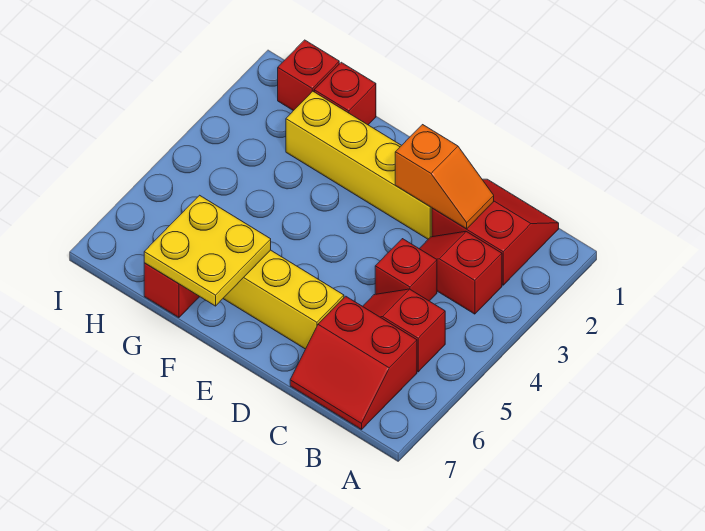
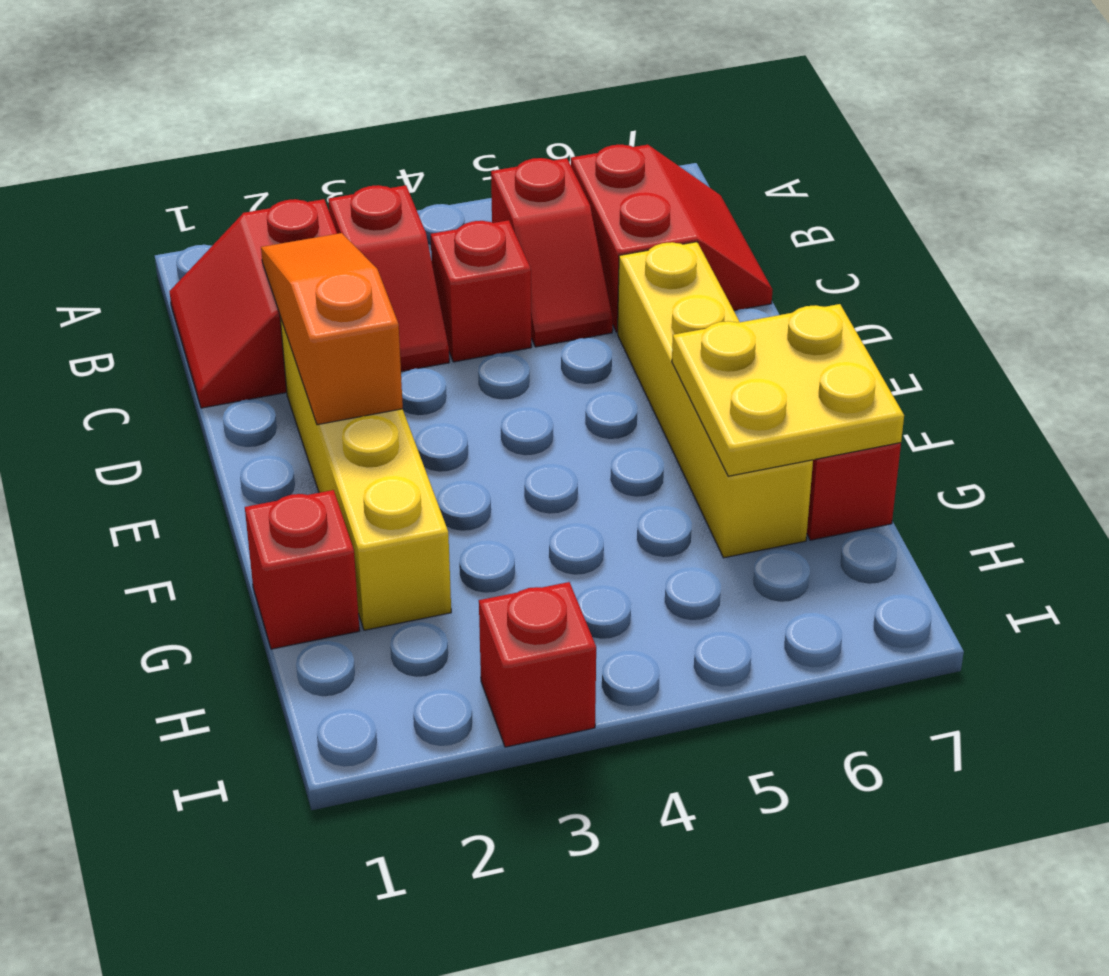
orange 1x2 slope [395,125,494,229] -> orange 1x3 slope [261,233,403,425]
red 1x1 brick [278,40,339,111] -> red 1x1 brick moved to [479,582,596,747]

